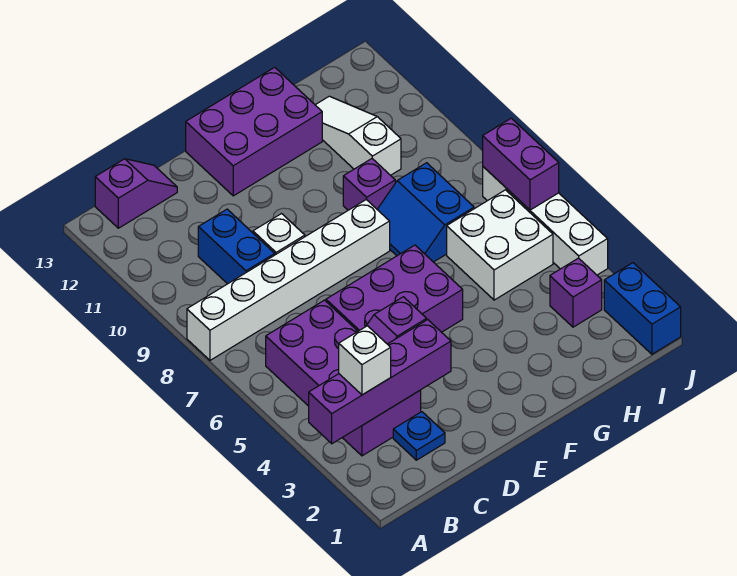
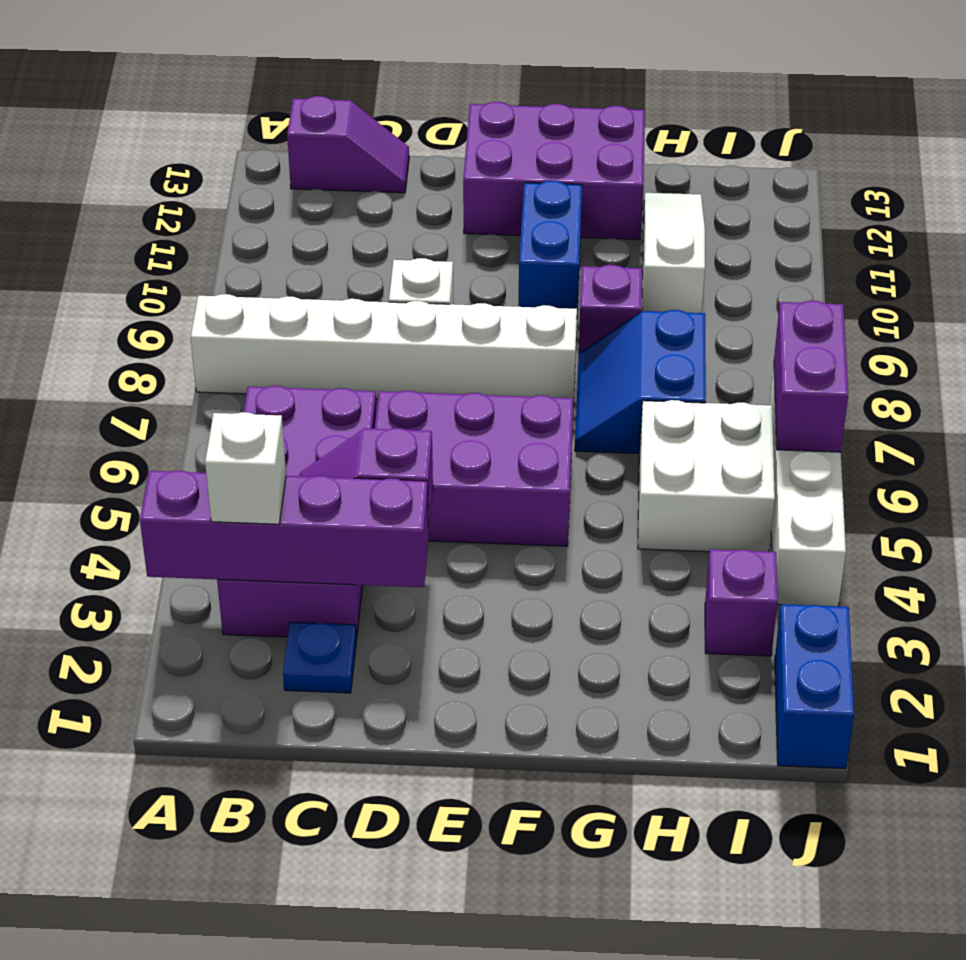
blue 1x2 brick [198,209,275,284] -> blue 1x2 brick moved to [519,181,582,310]

